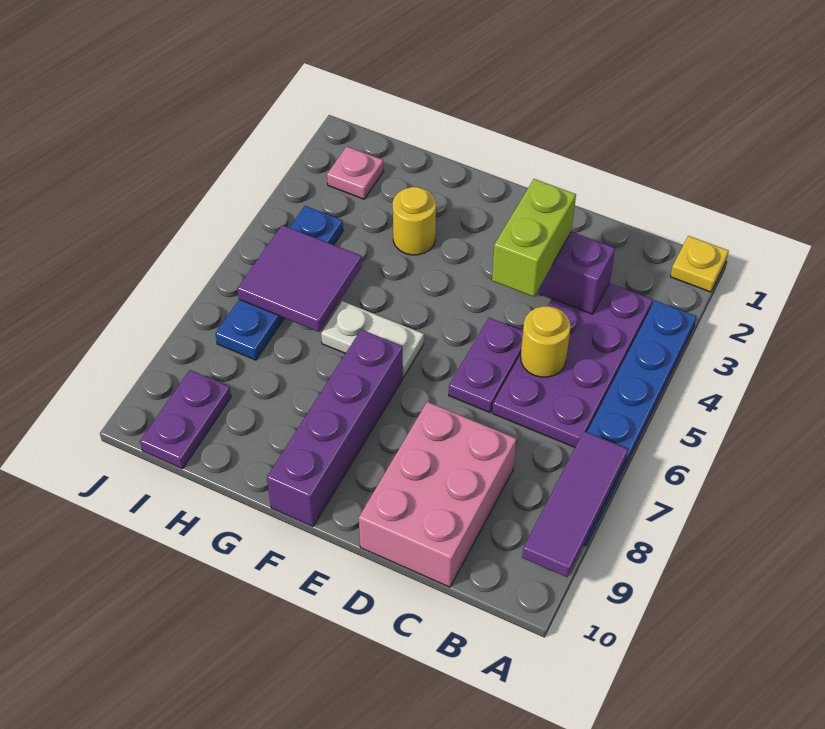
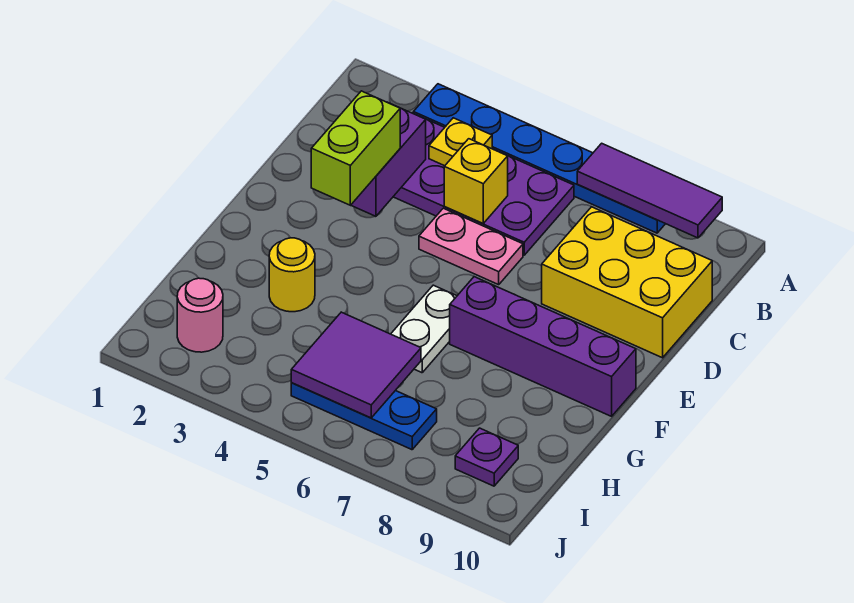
yellow 1x1 plate [670,236,729,292] -> yellow 1x1 plate moved to [429,118,492,166]
yellow 1x1 round brick [521,306,571,377] -> yellow 1x1 brick [444,139,508,224]
pink 2x3 brick [359,402,516,587] -> yellow 2x3 brick [542,207,712,358]
lime 1x2 brick [492,179,576,297] -> lime 1x2 brick turned to [311,91,400,205]
purple 1x2 plate [449,318,523,412] -> pink 1x2 plate [419,208,523,285]
pink 1x1 plate [327,146,384,199] -> pink 1x1 round brick [177,278,223,352]
blue 1x4 plate [215,206,343,360] -> blue 1x3 plate [291,383,437,450]
purple 1x2 plate [140,370,231,469] -> purple 1x1 plate [455,428,518,486]

